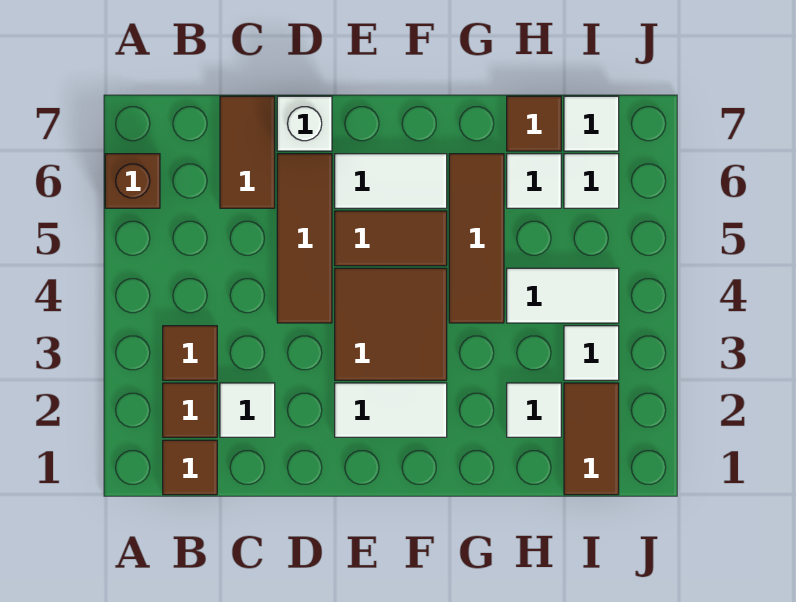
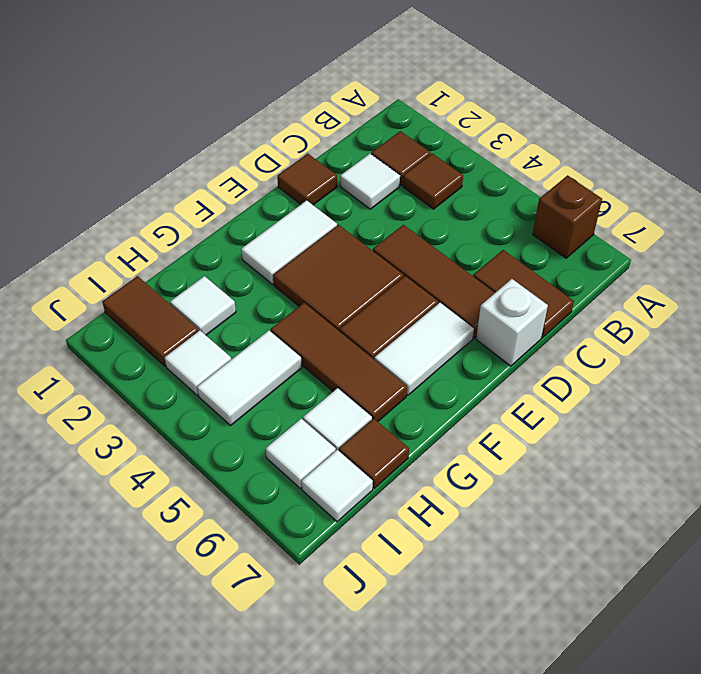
brown 1x1 tile [163,440,217,495] -> brown 1x1 tile moved to [277,154,337,205]

